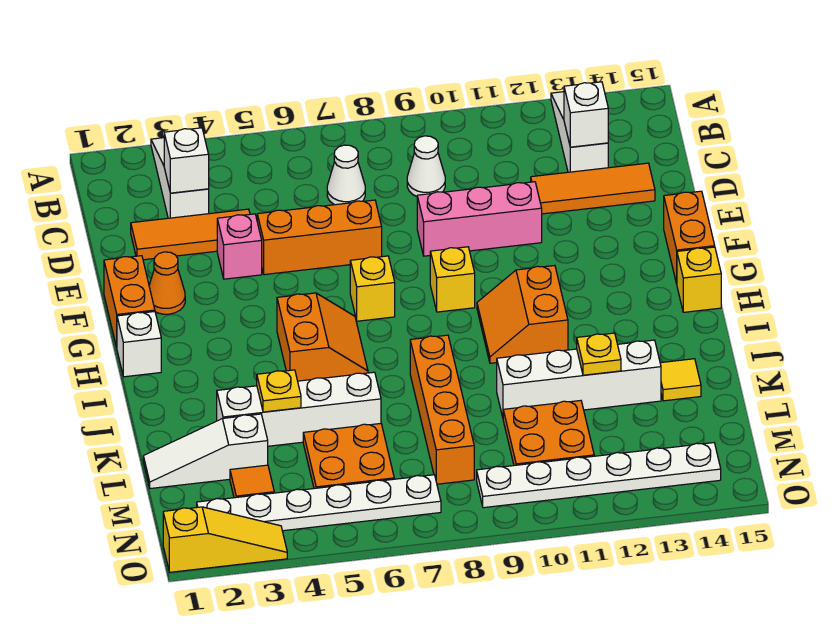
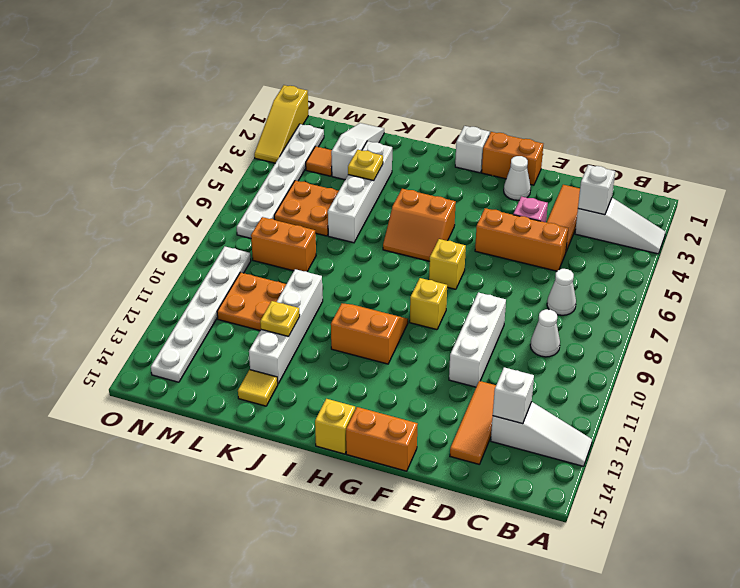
orange 1x3 brick [257,200,382,275] -> orange 1x3 brick turned to [475,208,568,271]
pink 1x3 brick [417,182,542,256] -> white 1x3 brick [449,292,506,387]
orange 1x1 cone [149,252,185,314] -> white 1x1 cone [504,156,531,200]
orange 1x4 brick [410,335,474,484] -> orange 1x2 brick [251,217,316,271]

